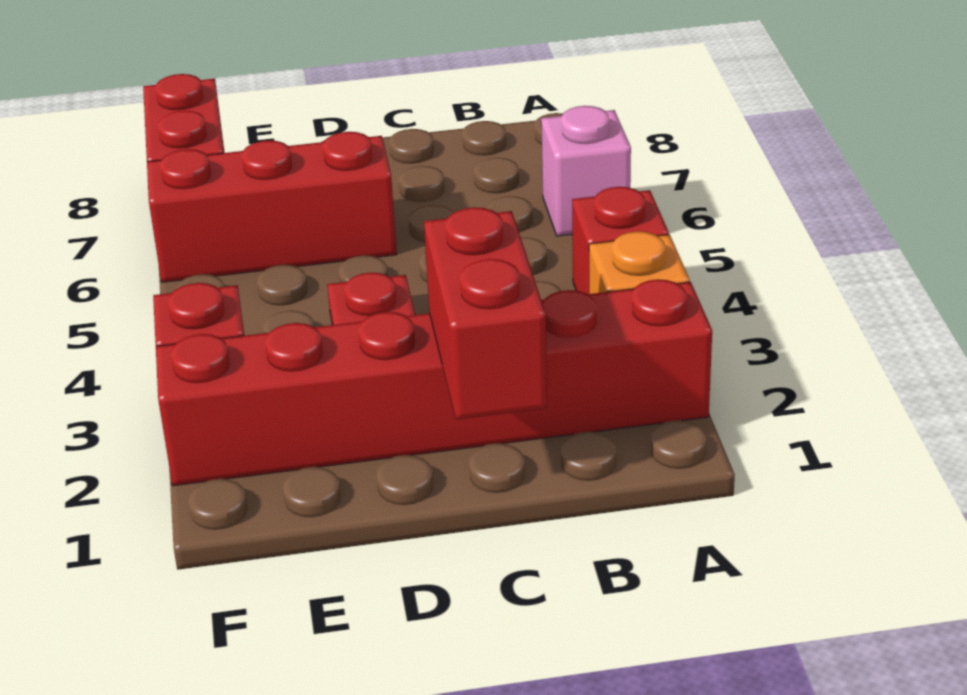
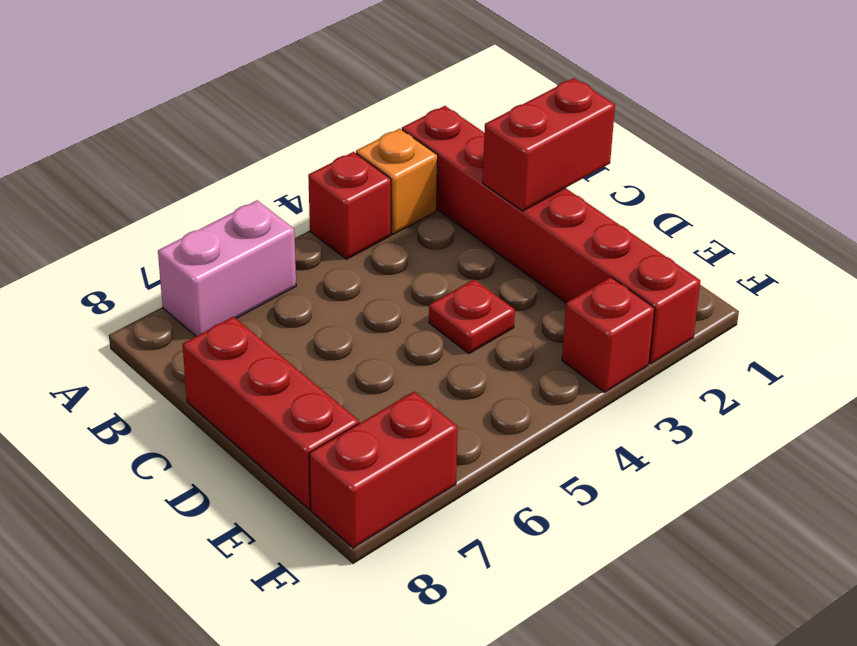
pink 1x1 brick [541,106,631,236] -> pink 1x2 brick [158,200,296,336]
red 1x3 brick [147,132,397,282] -> red 1x3 brick moved to [182,317,359,509]

